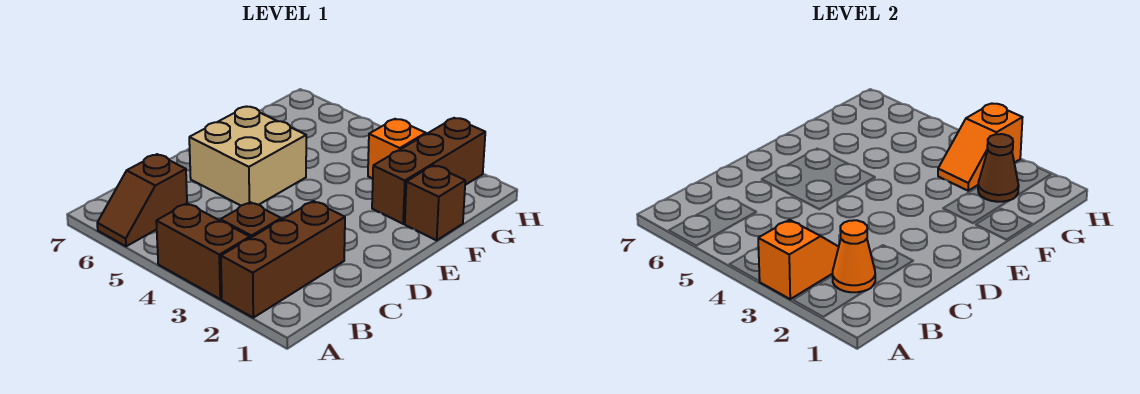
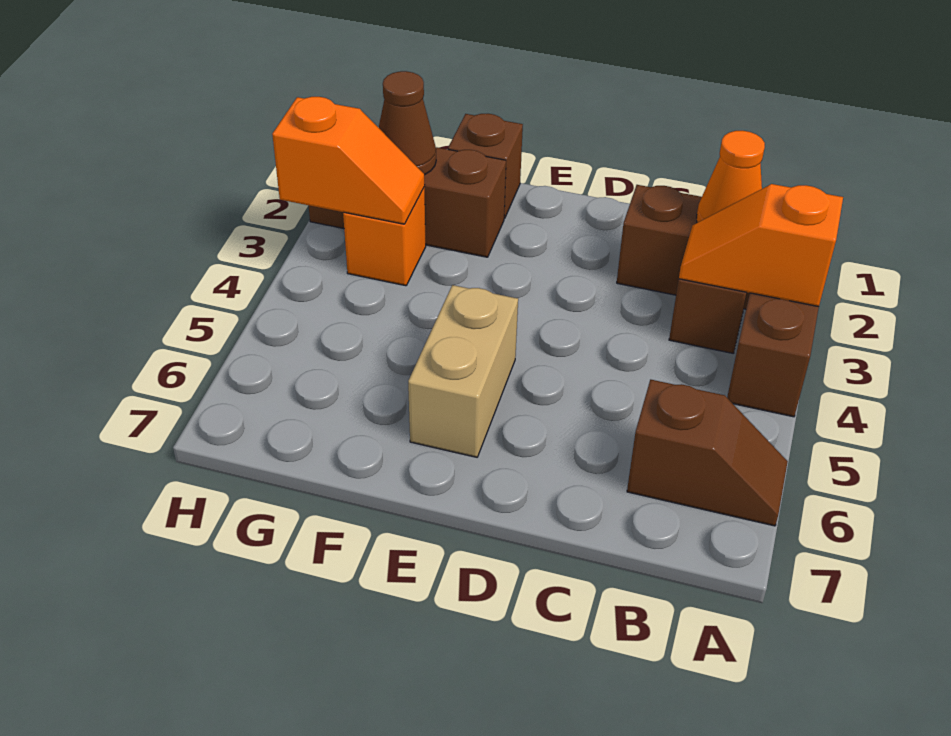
tan 2x2 brick [189,107,306,205] -> tan 1x2 brick [408,285,518,457]

